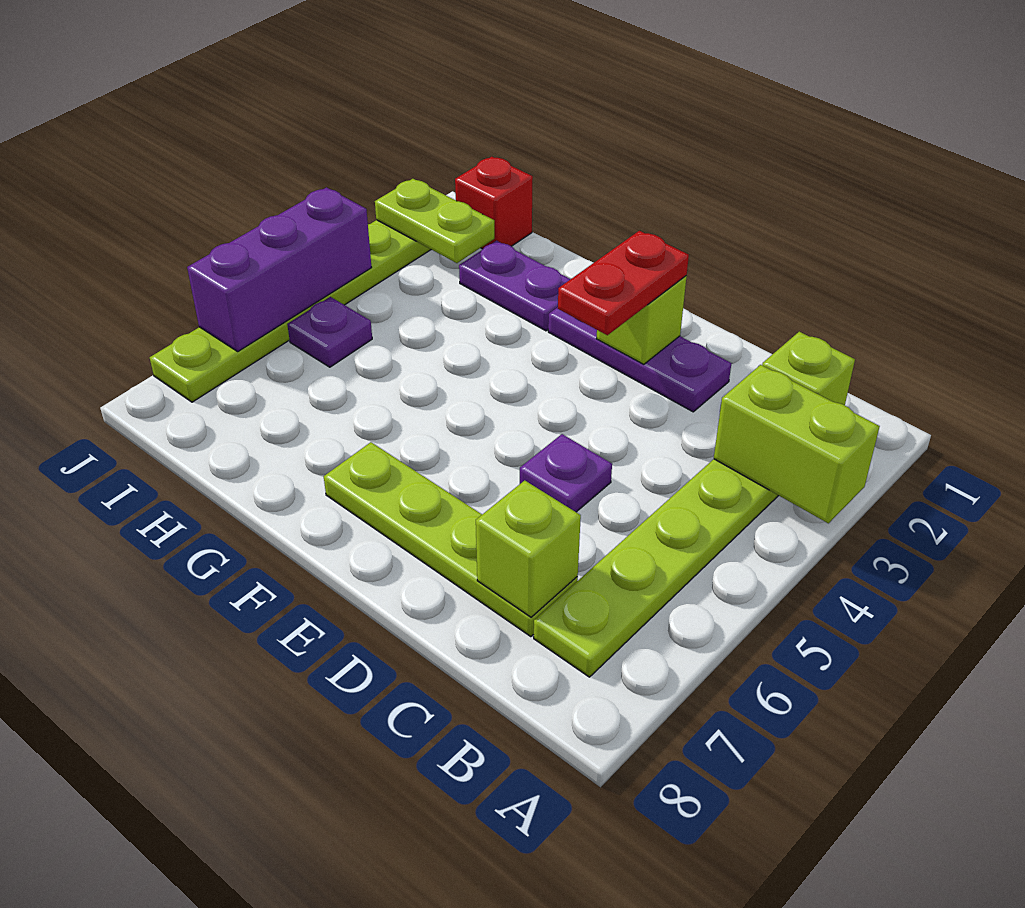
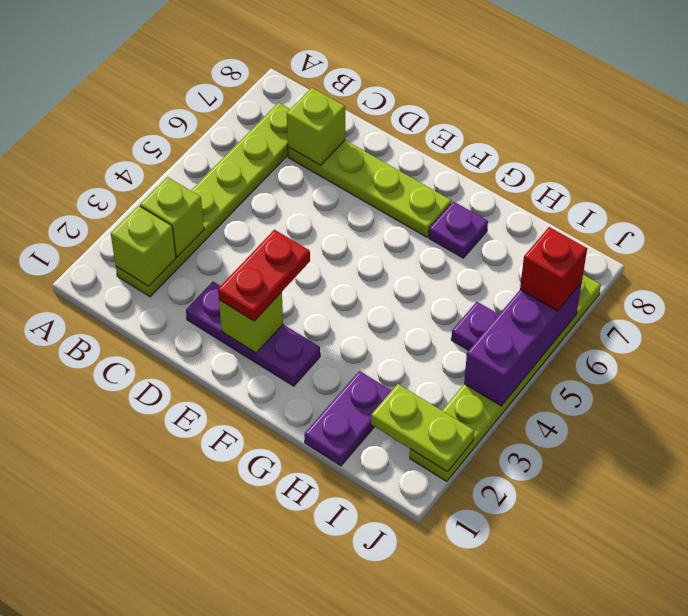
lime 1x2 brick [714,365,880,523] -> lime 1x1 brick [140,177,204,257]
purple 1x1 plate [520,434,612,512] -> purple 1x1 plate moved to [429,201,488,258]
purple 1x2 plate [459,240,570,331] -> purple 1x2 plate turned to [305,371,392,466]
red 1x1 brick [455,157,533,249] -> red 1x1 brick moved to [520,227,587,311]

